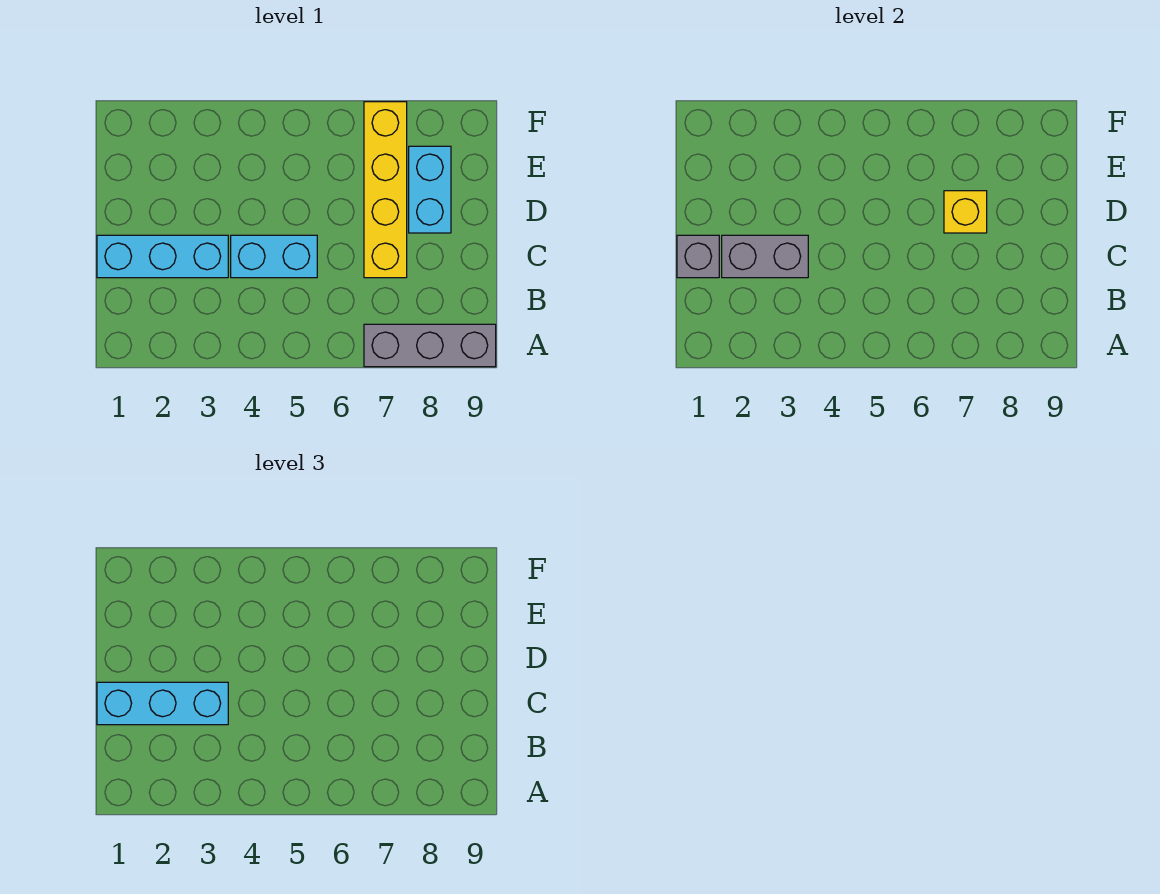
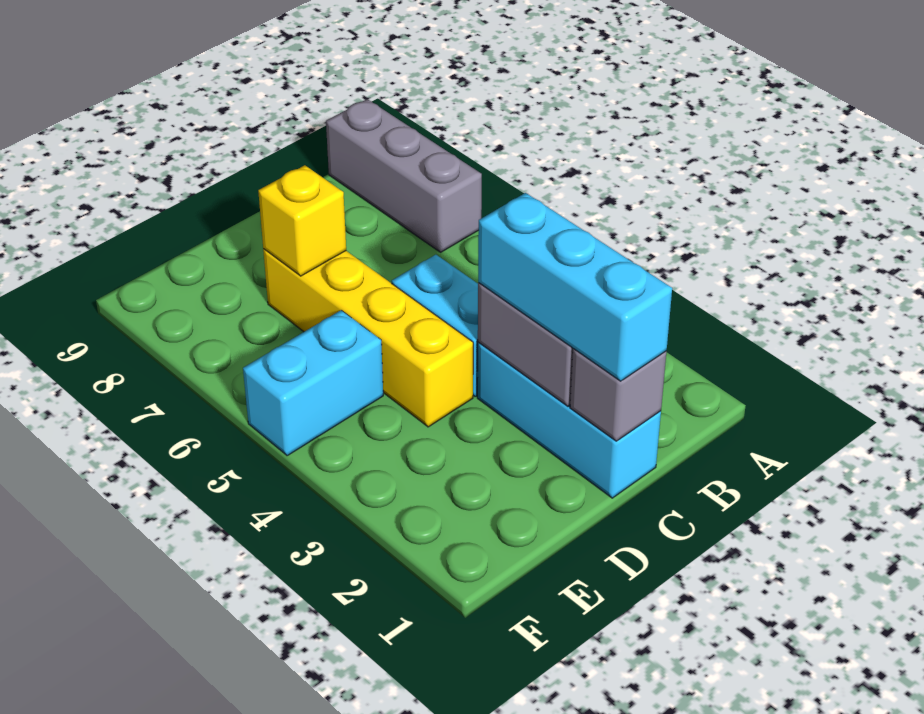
yellow 1x4 brick [364,102,407,278] -> yellow 1x4 brick turned to [263,249,473,427]
cyan 1x2 brick [409,146,451,233] -> cyan 1x2 brick moved to [243,310,383,455]

